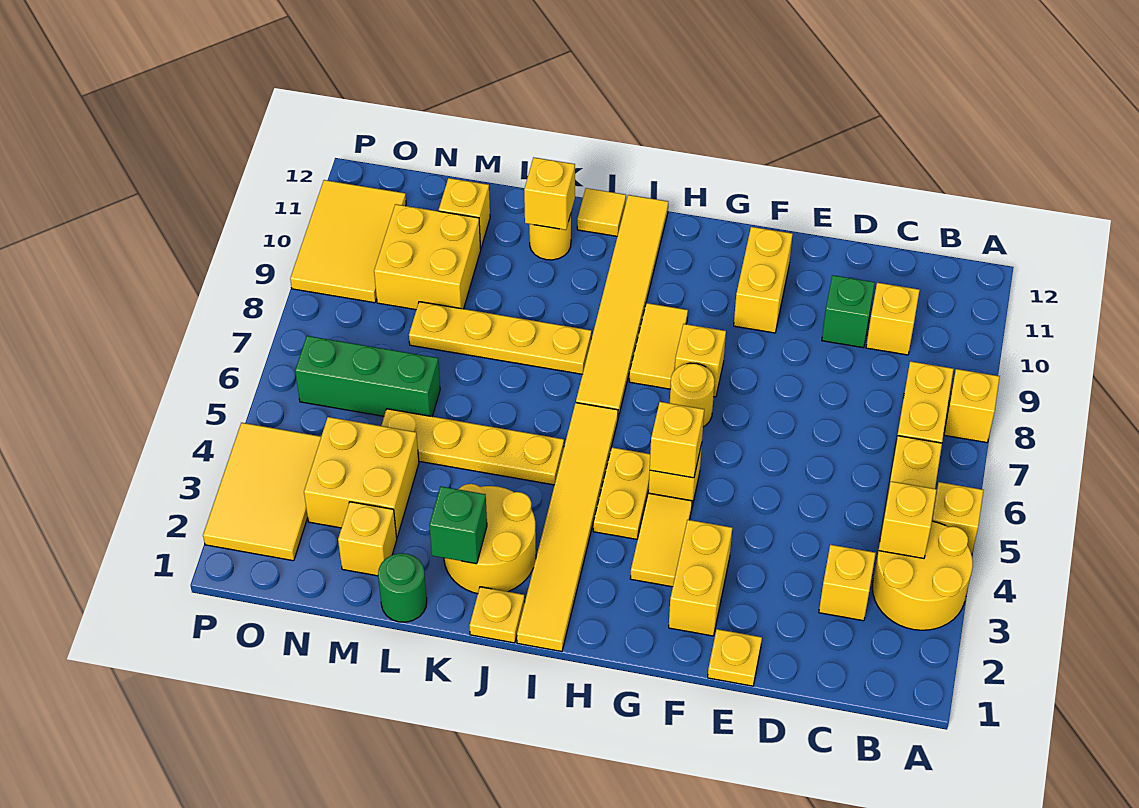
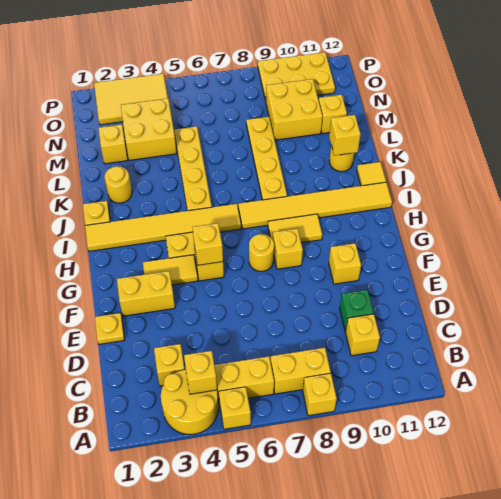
yellow 1x2 brick [734,227,793,333] -> yellow 1x1 brick [329,243,361,284]
yellow 2x2 round brick [444,484,536,594] -> yellow 1x1 round brick [105,166,132,203]
green 1x1 brick [429,486,487,564] -> none
green 1x1 round brick [378,553,427,622] -> none
green 1x3 brick [295,336,440,416] -> none
yellow 2x3 tile [290,180,406,303] -> yellow 2x3 plate [258,52,335,101]

